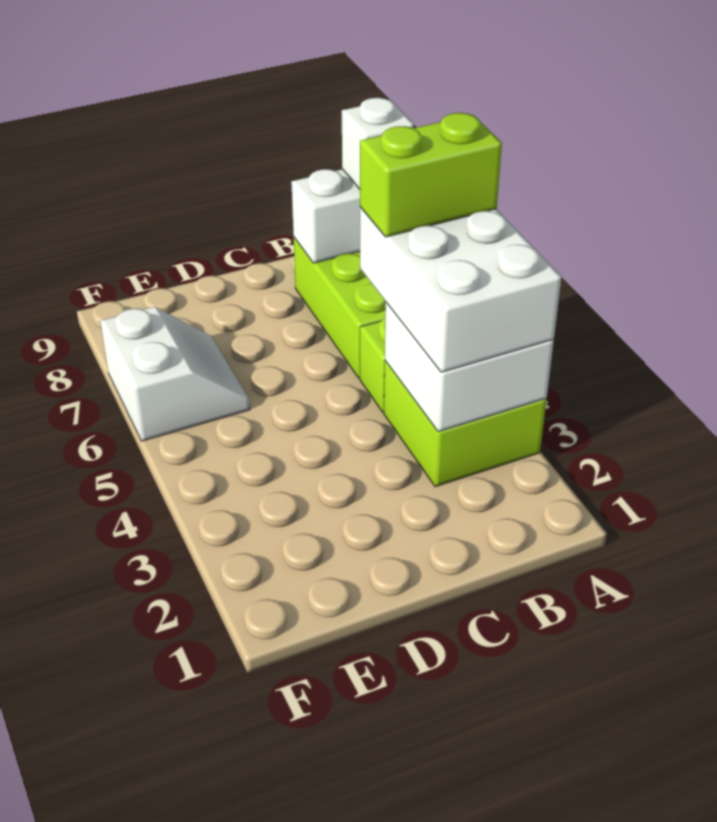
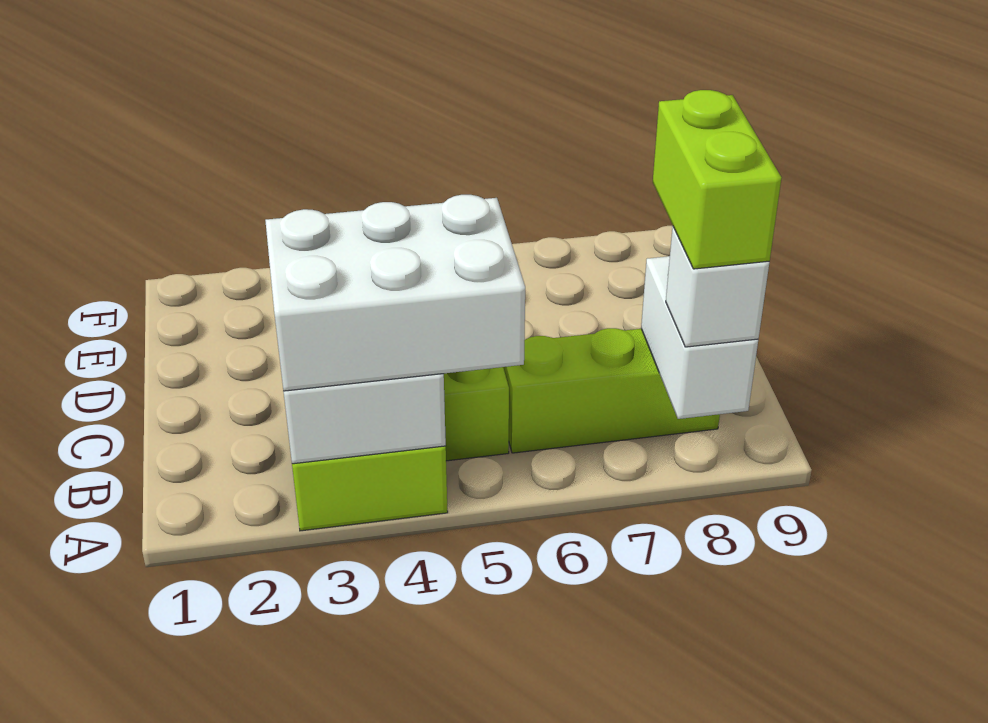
lime 1x2 brick [360,113,502,237] -> lime 1x2 brick moved to [653,90,782,269]
white 2x2 slope [100,307,250,441] -> none

